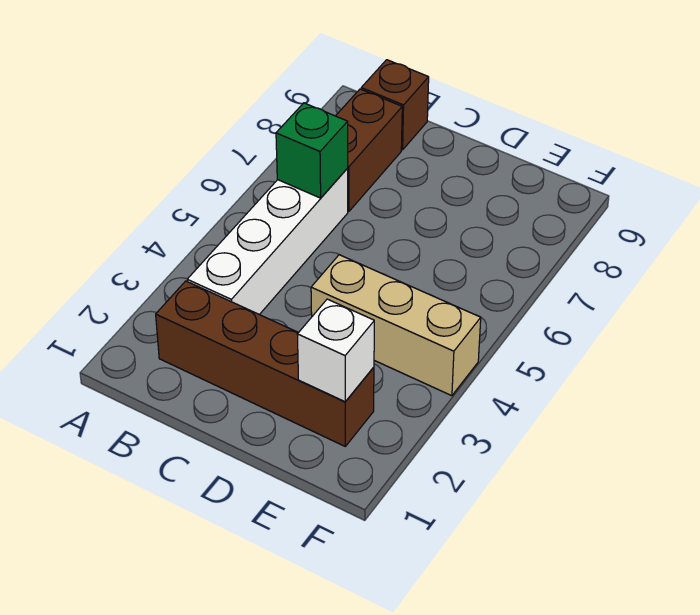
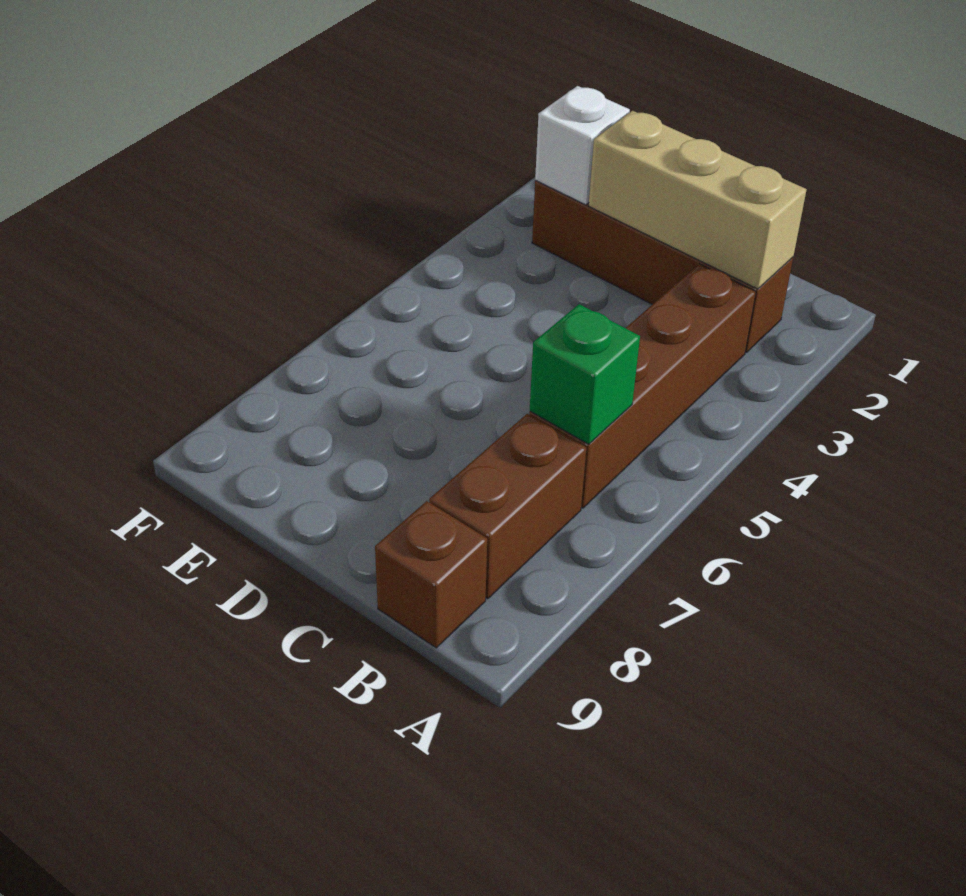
white 1x4 brick [187,169,348,315] -> brown 1x4 brick [529,264,756,508]
tan 1x3 brick [311,255,481,396] -> tan 1x3 brick moved to [589,111,807,289]

